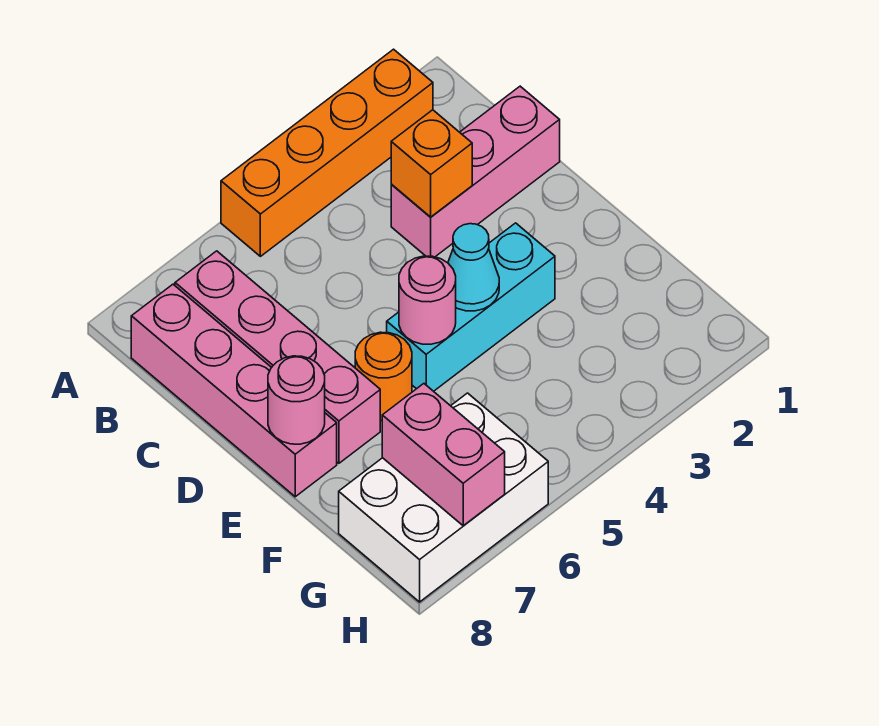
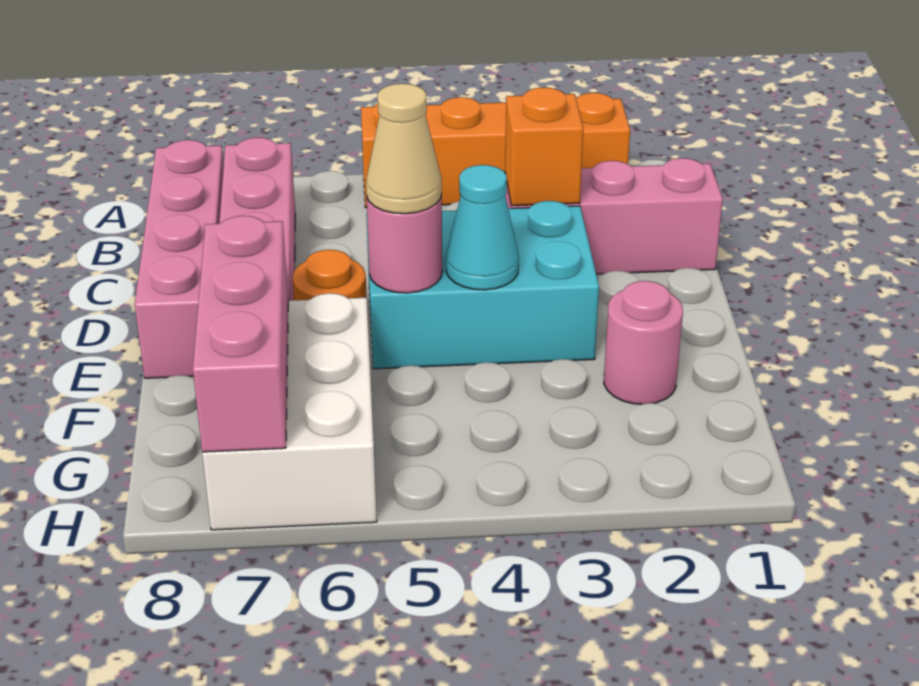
cyan 1x3 brick [387,223,555,391] -> cyan 2x3 brick [366,201,599,369]
none -> tan 1x1 cone [366,84,442,214]
pink 1x1 round brick [268,356,325,444] -> pink 1x1 round brick moved to [604,281,683,404]
white 2x3 brick [339,393,548,602] -> white 2x3 brick turned to [202,293,377,530]
pink 1x2 brick [382,384,505,526] -> pink 1x3 brick [193,216,289,452]

